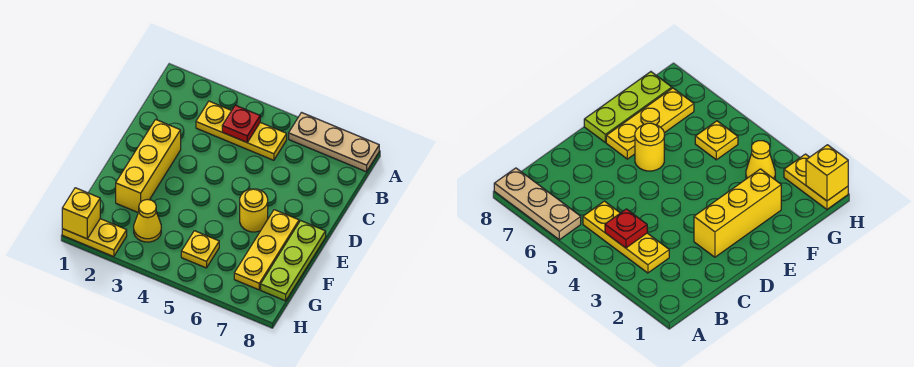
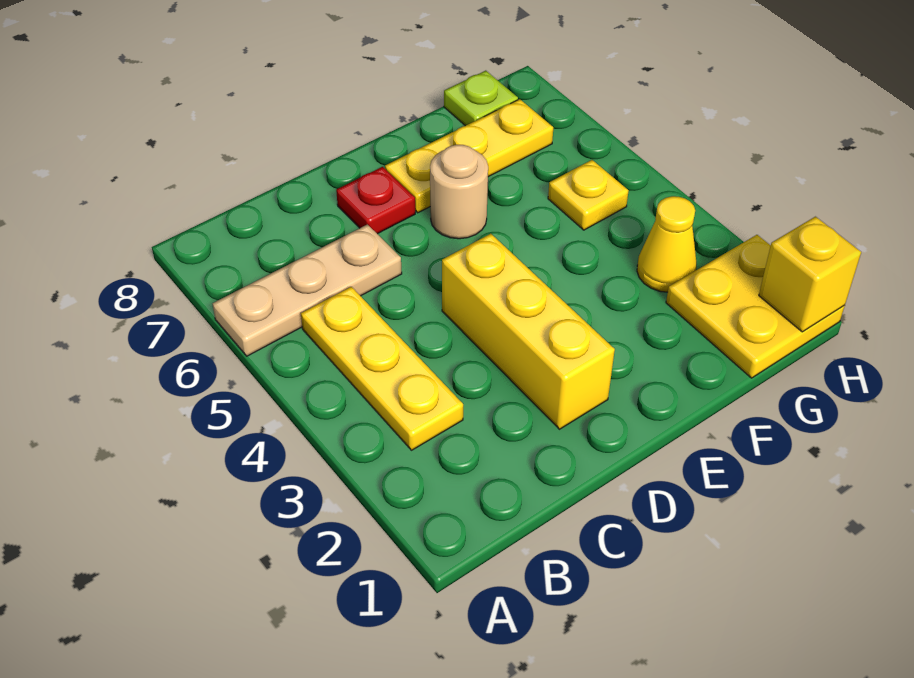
tan 1x3 plate [289,113,379,172] -> tan 1x3 plate turned to [213,224,402,356]
red 1x1 plate [222,105,260,142] -> red 1x1 plate moved to [336,167,415,234]
yellow 1x3 brick [116,120,181,212] -> yellow 1x3 brick turned to [442,234,615,429]
yellow 1x1 round brick [240,189,268,232] -> tan 1x1 round brick [430,145,488,239]
lime 1x3 plate [261,221,326,301] -> lime 1x1 plate [444,71,518,126]
yellow 1x2 plate [62,219,127,257] -> yellow 2x2 plate [666,235,845,378]

